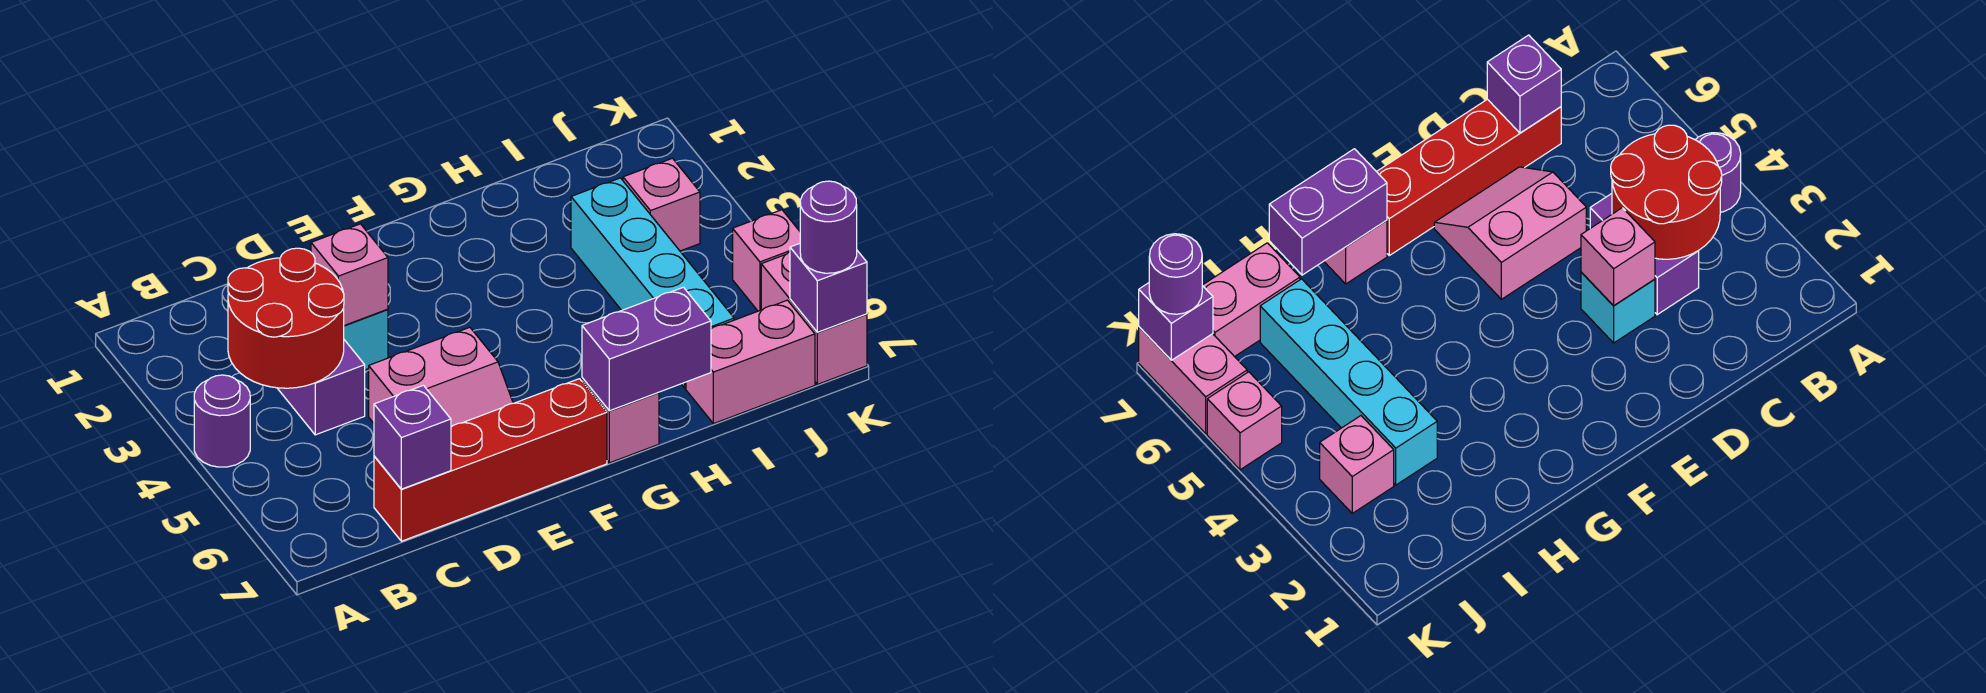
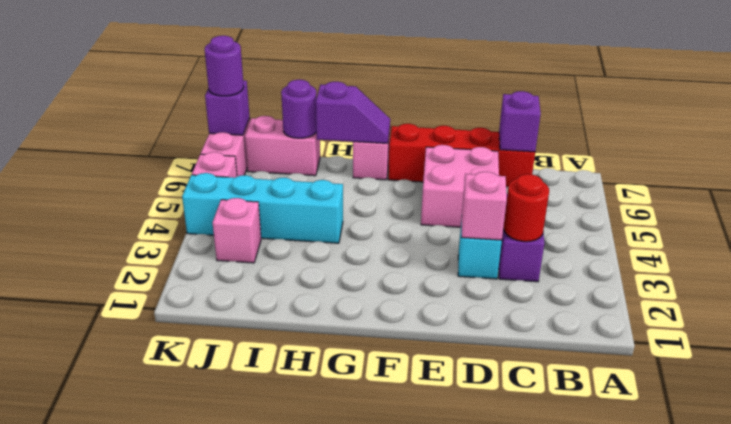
purple 1x1 round brick [194,375,250,467] -> purple 1x1 round brick moved to [281,80,316,138]
red 2x2 round brick [228,248,344,388] -> red 1x1 round brick [503,174,549,242]
pink 2x2 slope [369,327,513,427] -> pink 2x2 brick [421,145,499,227]
purple 1x2 brick [582,287,711,411] -> purple 1x2 slope [316,82,390,143]
cyan 1x4 brick [571,178,734,388] -> cyan 1x4 brick turned to [182,173,343,243]

